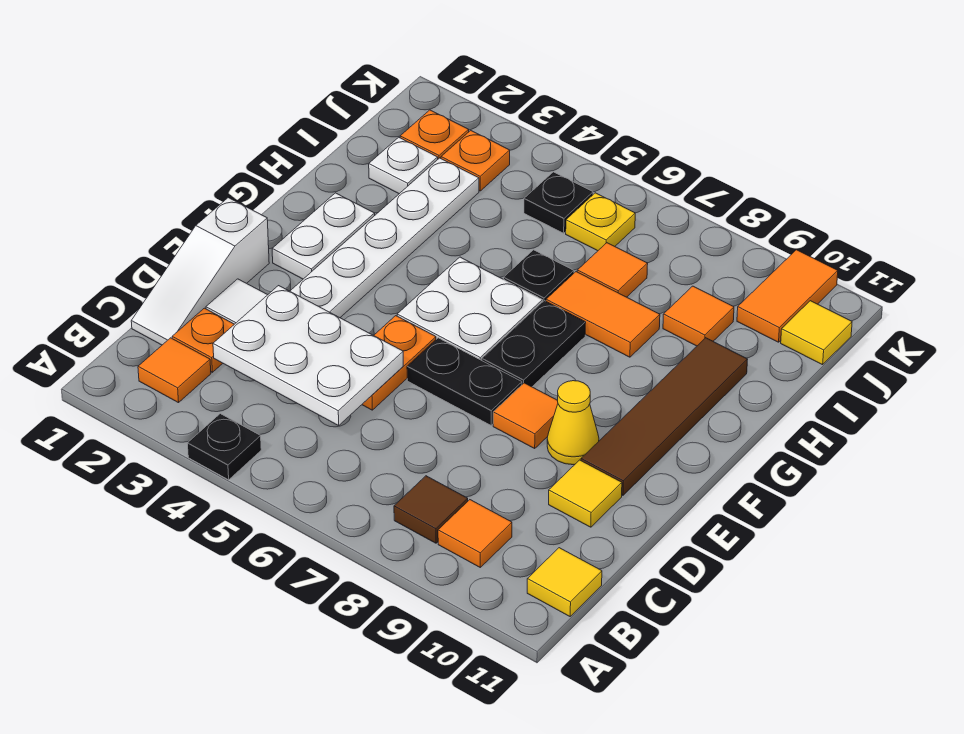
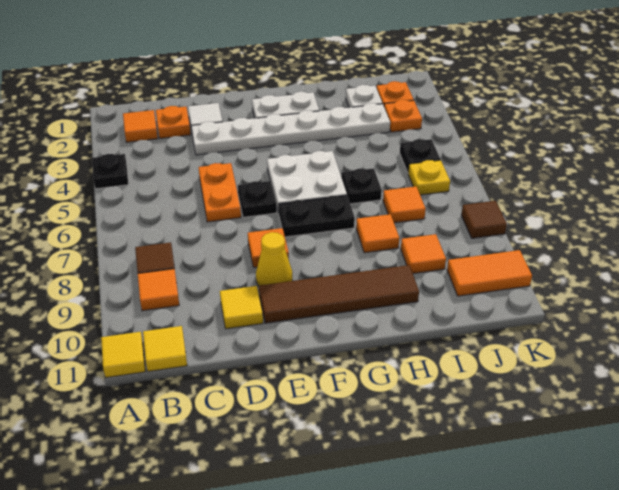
white 1x3 slope [131,198,269,345] -> none
white 2x3 plate [213,286,403,425] -> none
orange 1x2 plate [362,316,436,410] -> orange 1x2 plate turned to [199,163,241,222]
black 1x2 plate [407,338,522,425] -> black 1x1 plate [238,181,277,217]
orange 1x2 tile [546,272,660,357] -> orange 1x1 tile [356,214,399,253]
yellow 1x1 tile [781,301,852,365] -> yellow 1x1 tile moved to [101,332,145,378]
none -> brown 1x1 tile [461,201,507,238]

